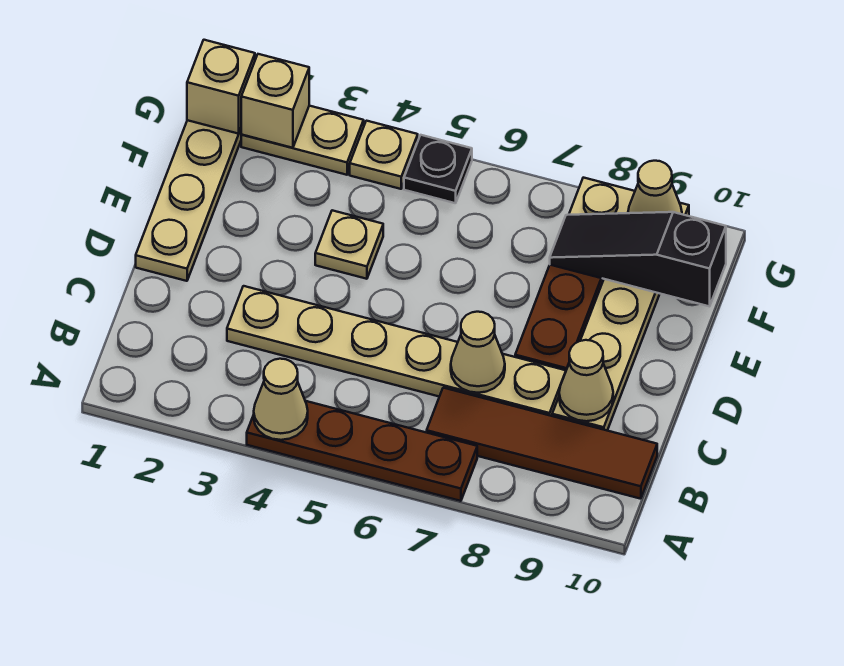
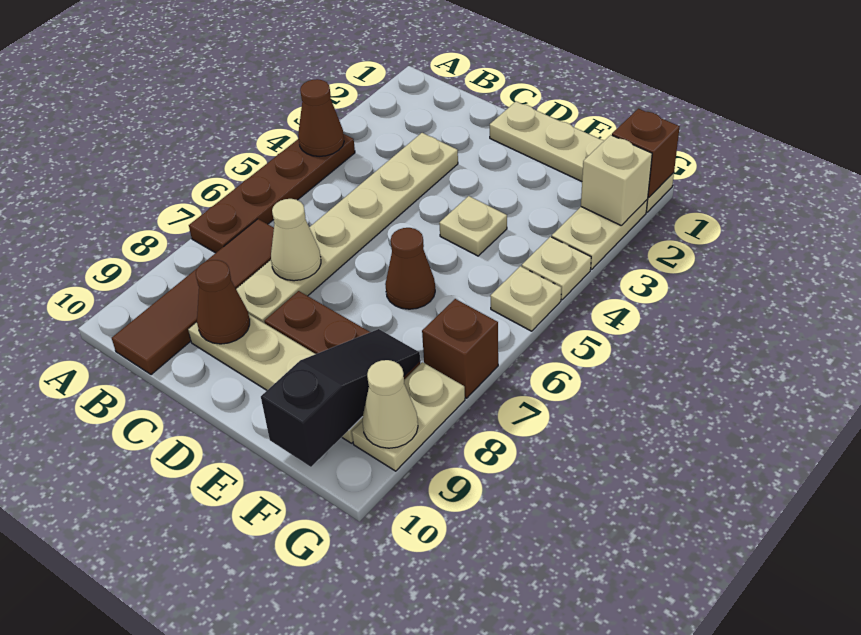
tan 1x1 cone [254,359,308,440] -> brown 1x1 cone [298,79,344,156]
tan 1x1 cone [559,340,613,421] -> brown 1x1 cone [196,260,250,344]
none -> brown 1x1 cone [385,228,435,309]
tan 1x1 brick [187,40,255,134] -> brown 1x1 brick [612,109,680,198]
black 1x1 plate [404,135,472,203] -> tan 1x1 plate [490,266,561,331]
none -> brown 1x1 brick [422,299,498,398]

